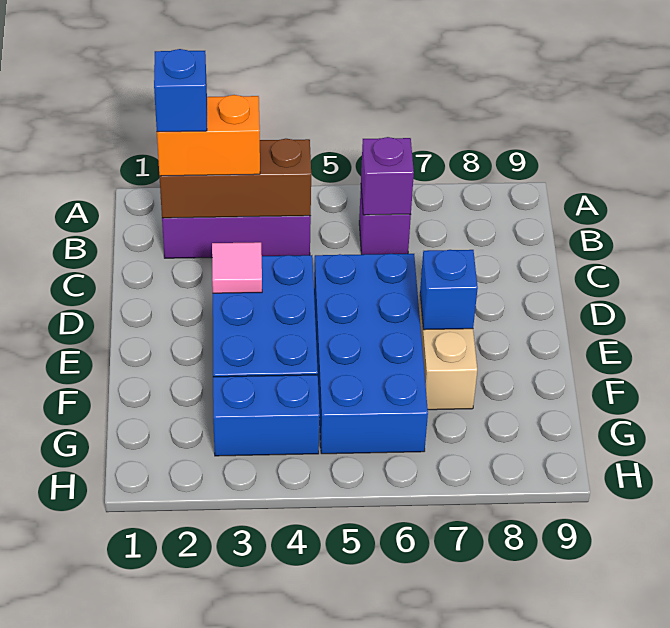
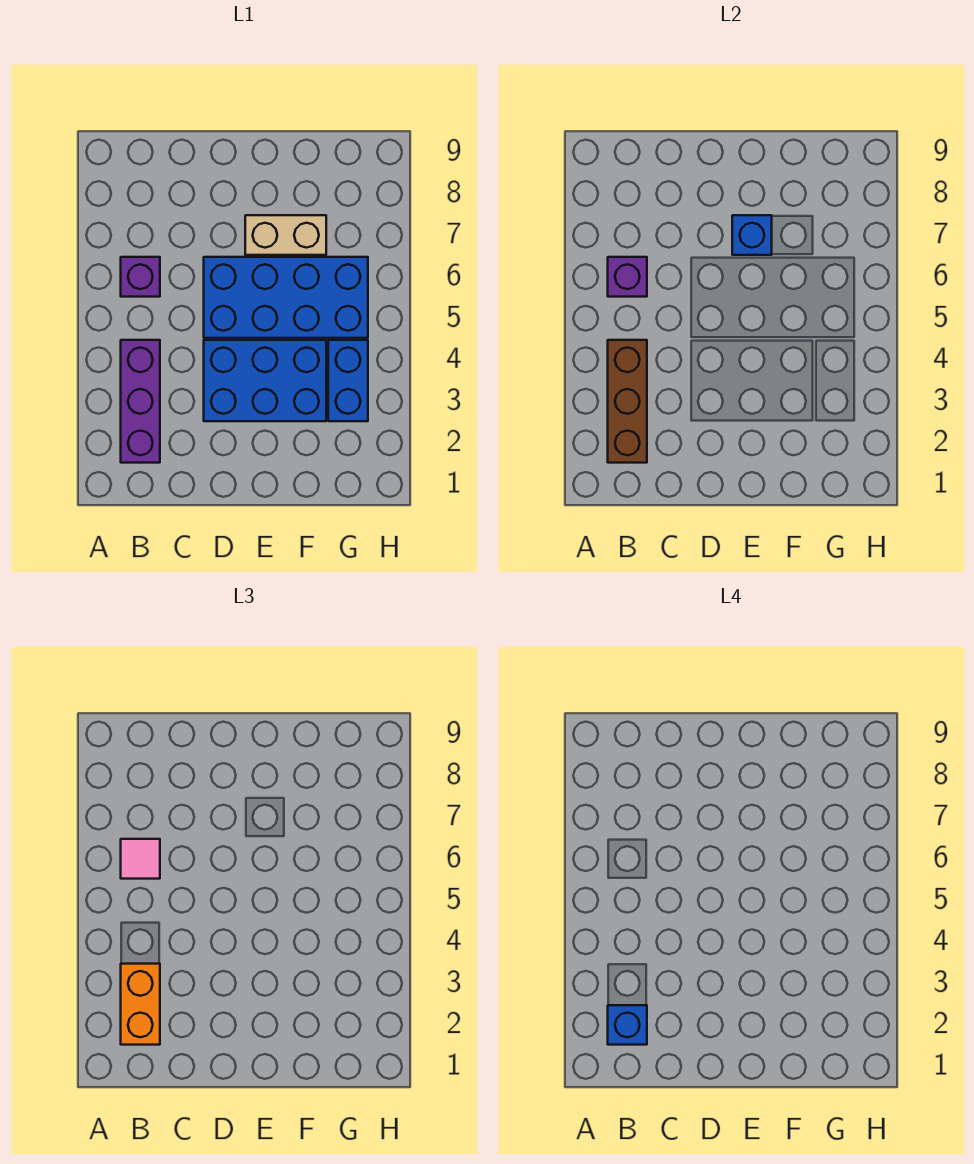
pink 1x1 tile [212,242,262,293] -> pink 1x1 tile moved to [121,839,160,879]

